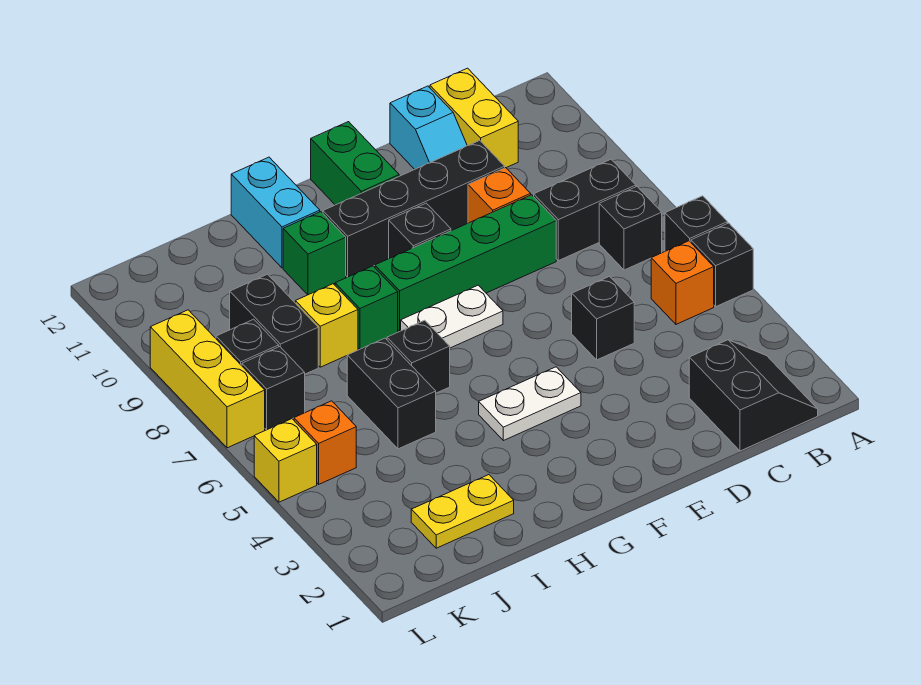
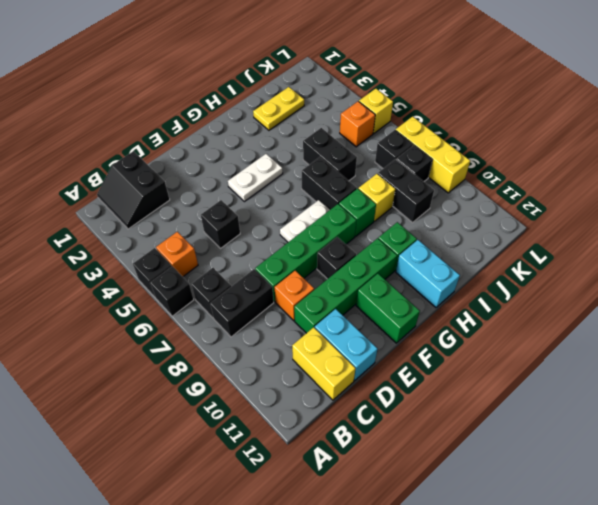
black 1x4 brick [323,140,505,277] -> green 1x4 brick [294,238,397,333]
cyan 1x2 slope [390,86,467,169] -> cyan 1x2 brick [315,309,378,381]
black 1x1 brick [387,320,450,393] -> black 1x2 brick [302,157,357,210]

